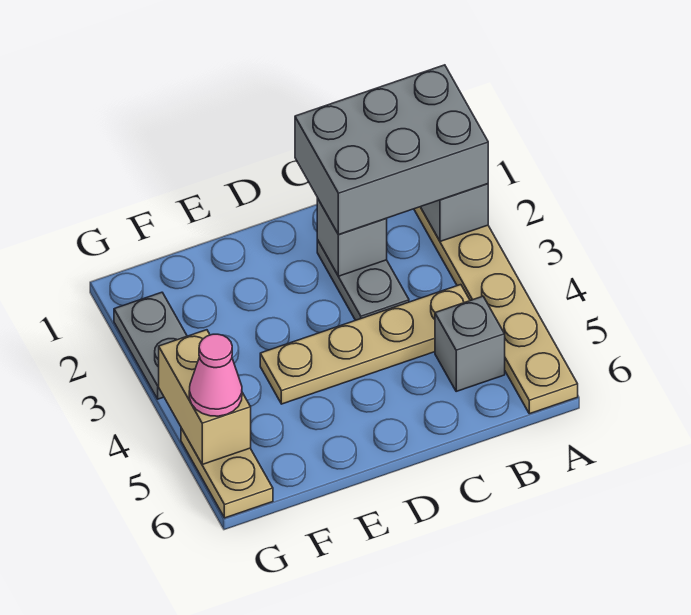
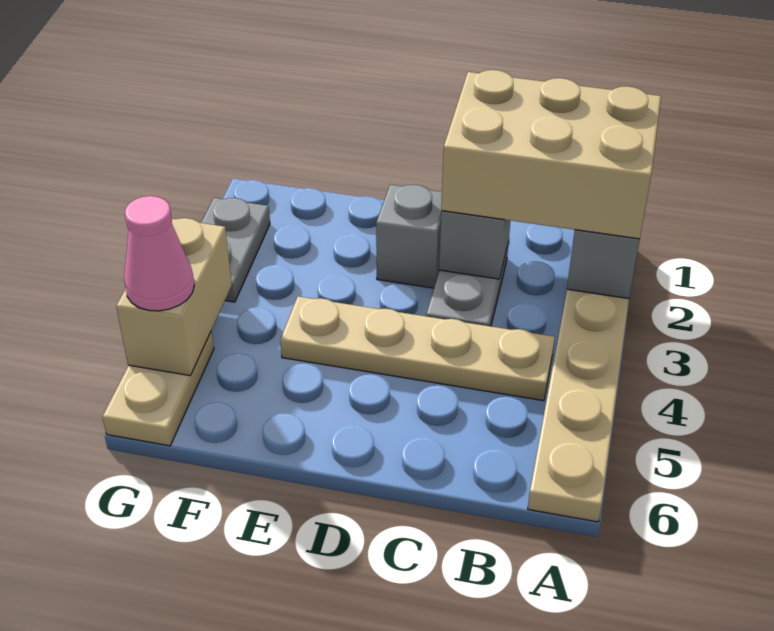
grey 2x3 brick [295,65,488,235] -> tan 2x3 brick [441,70,661,239]
grey 1x1 brick [435,296,505,391] -> grey 1x1 brick moved to [376,185,442,288]

